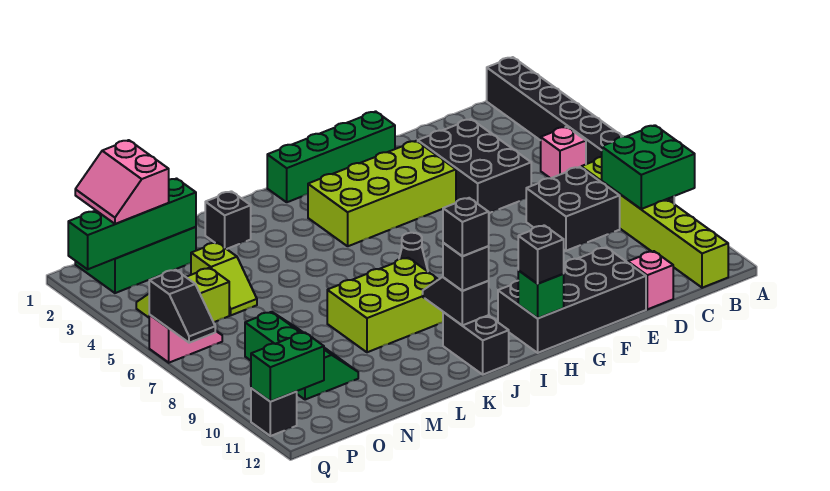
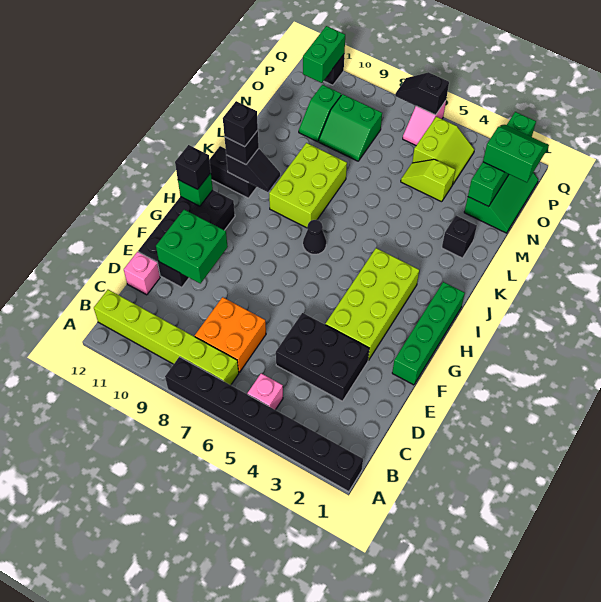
green 2x2 brick [602,125,695,209] -> green 2x2 brick moved to [156,210,228,283]
black 2x2 brick [526,167,620,251] -> orange 2x2 brick [195,297,266,372]
pink 2x2 slope [75,140,169,224] -> green 2x2 slope [483,125,549,182]

